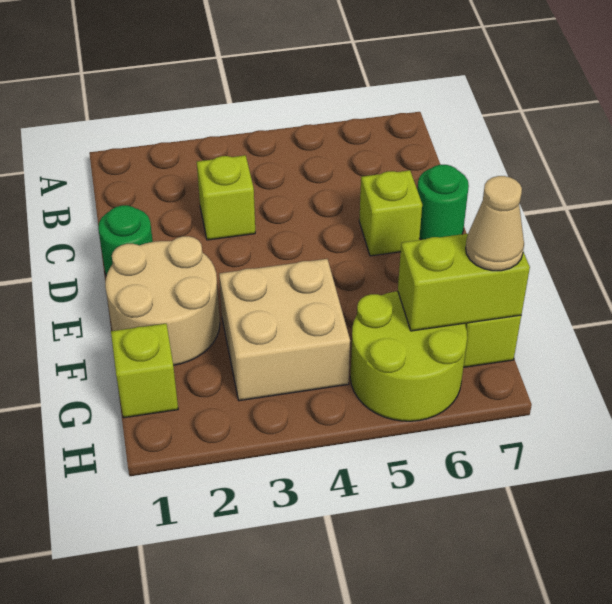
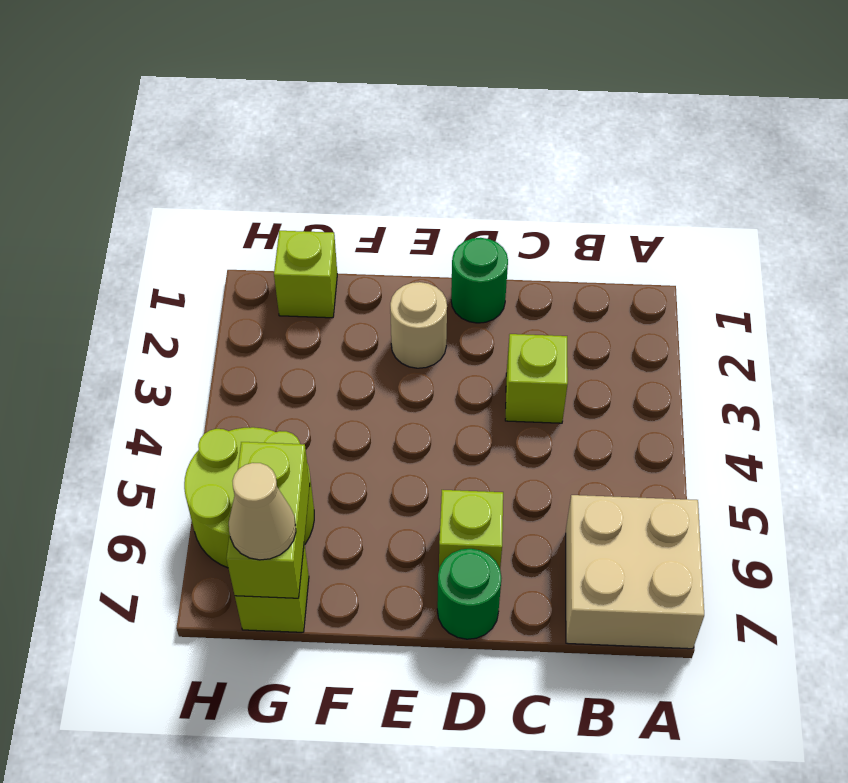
tan 2x2 round brick [105,236,220,365] -> tan 1x1 round brick [390,282,447,368]
tan 2x2 brick [219,259,350,401] -> tan 2x2 brick moved to [566,495,704,649]

